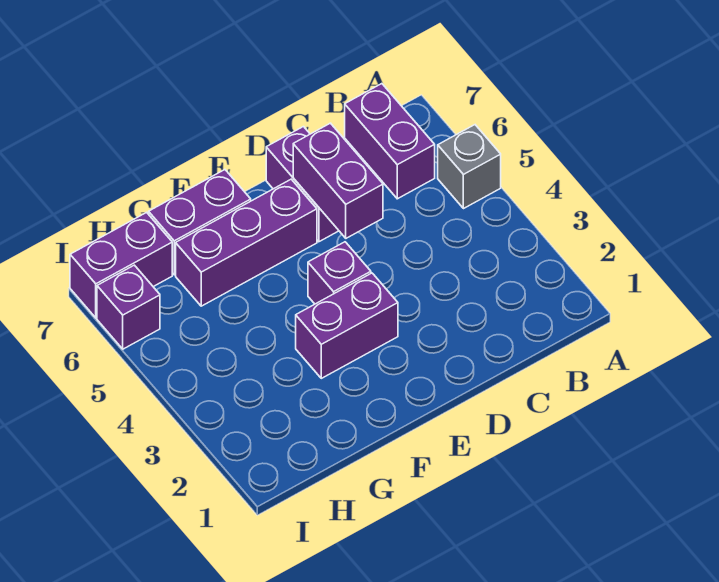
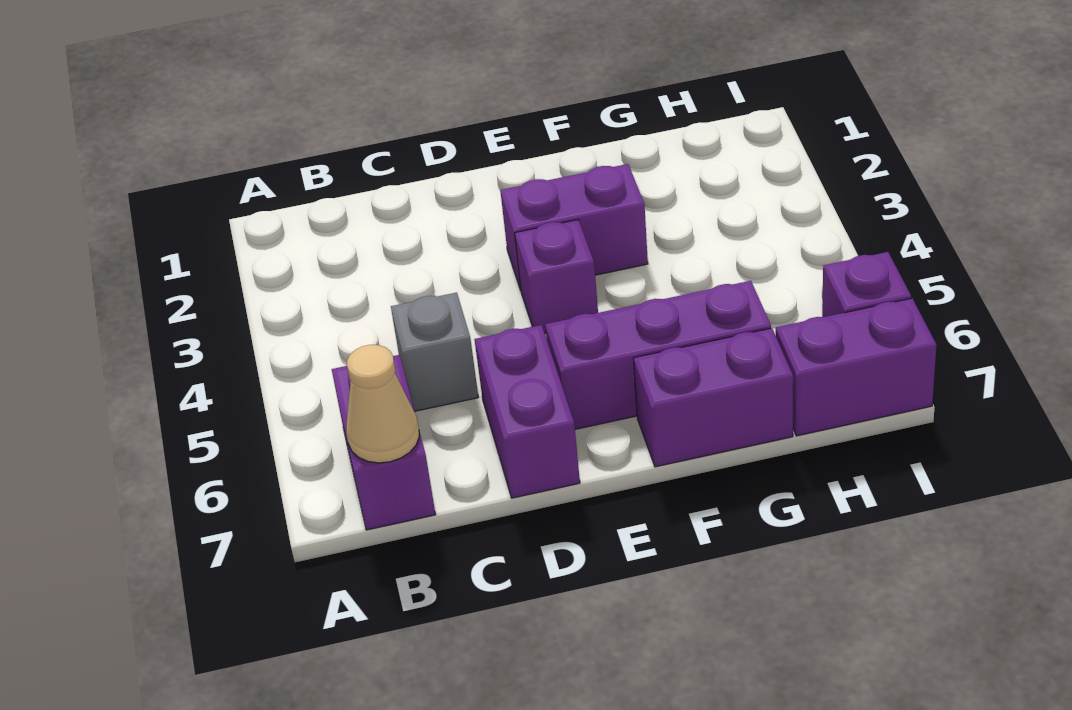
grey 1x1 brick [438,125,501,209] -> grey 1x1 brick moved to [391,293,478,411]
none -> tan 1x1 cone [346,345,419,463]
purple 1x2 brick [293,123,383,238] -> none

